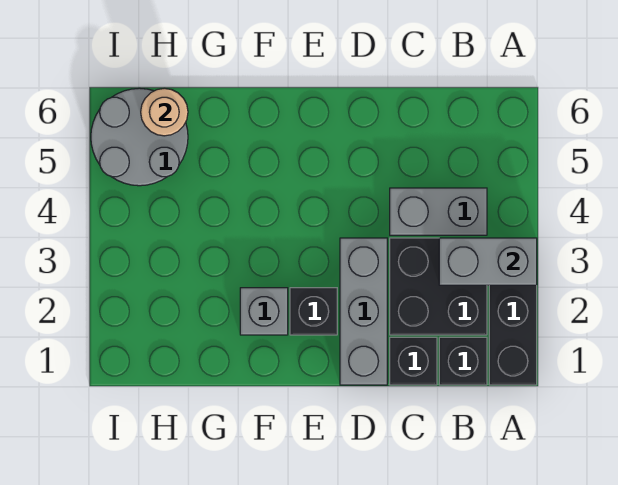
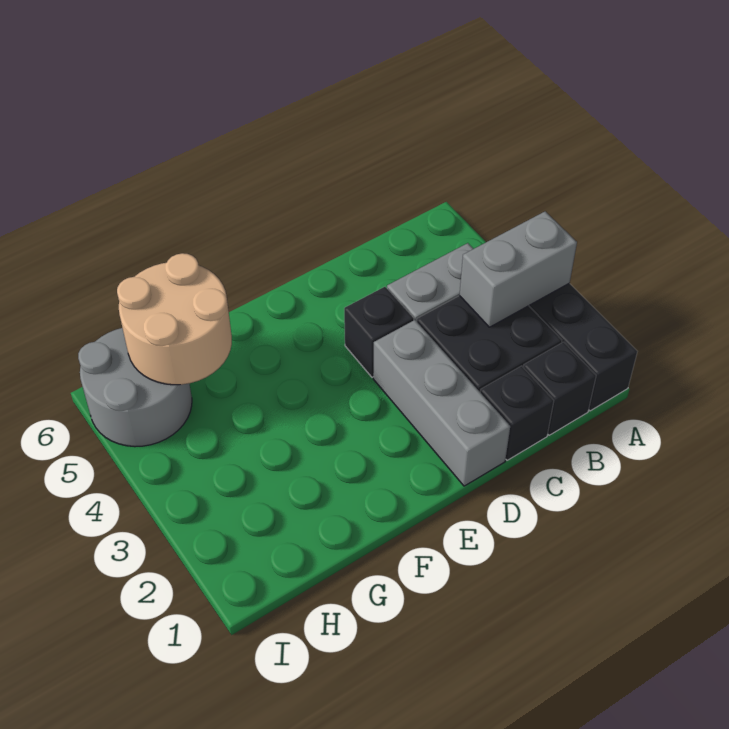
black 1x1 brick [290,288,337,335] -> black 1x1 brick moved to [344,287,414,377]
grey 1x1 brick [240,288,288,335] -> none
tan 1x1 round brick [141,88,188,136] -> tan 2x2 round brick [117,253,232,385]

